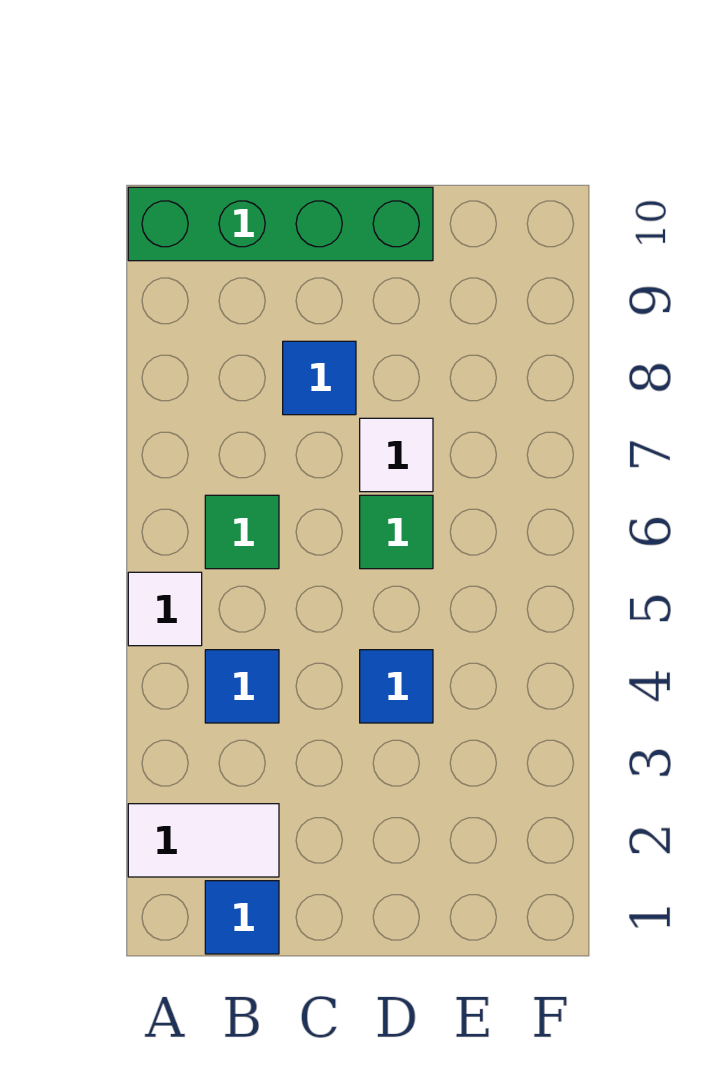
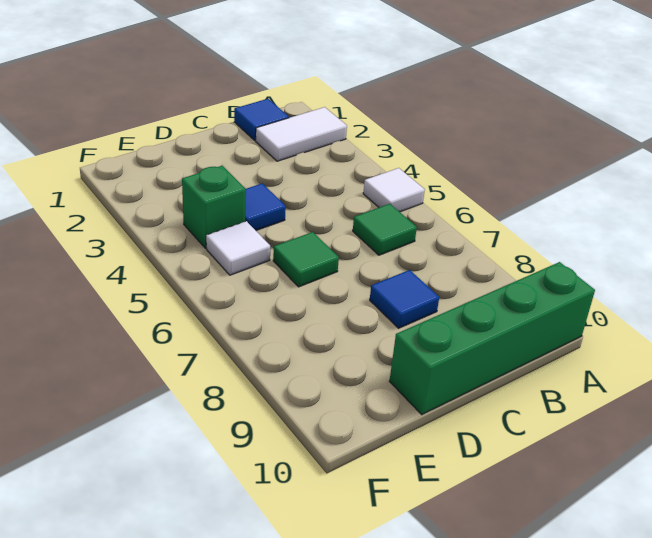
blue 1x1 tile [205,650,279,723] -> none
white 1x1 tile [360,418,433,492] -> white 1x1 tile moved to [206,221,270,275]
none -> green 1x1 brick [182,166,246,248]

